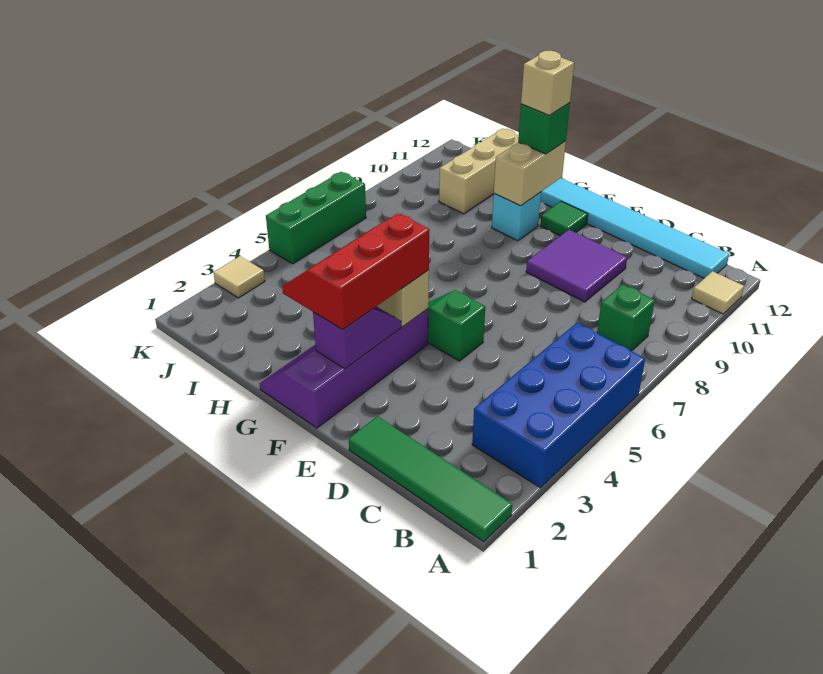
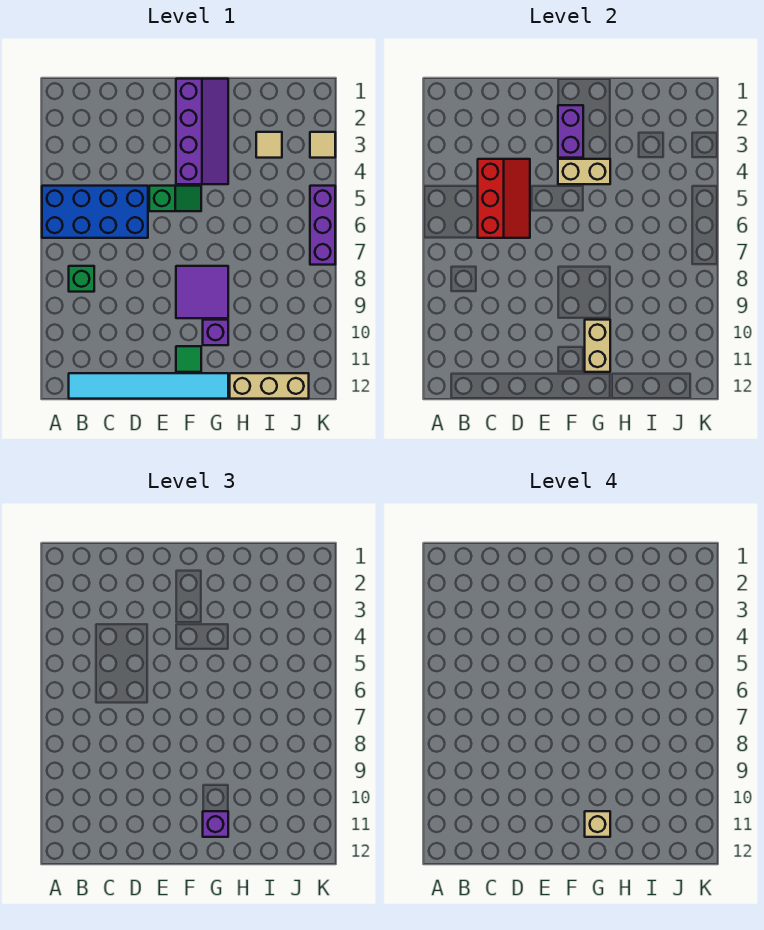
green 1x4 tile [349,416,512,542] -> none
blue 2x4 brick [472,323,645,488] -> blue 2x4 brick turned to [42,186,148,238]
tan 1x1 tile [692,271,744,314] -> tan 1x1 tile moved to [256,132,282,158]
purple 2x2 tile [526,230,627,302] -> purple 2x2 tile moved to [176,266,228,318]
purple 1x2 slope [313,306,401,369] -> purple 1x2 brick [558,105,583,158]
red 2x3 slope [282,213,429,329] -> red 2x3 slope moved to [478,159,530,238]
cyan 1x1 brick [492,192,541,241] -> purple 1x1 brick [203,320,228,345]
green 1x1 brick [518,103,570,154] -> purple 1x1 brick [203,811,228,837]
tan 1x3 brick [439,129,519,214] -> tan 1x3 brick turned to [230,373,309,399]
green 1x3 brick [266,172,366,264] -> purple 1x3 brick [310,186,335,265]

